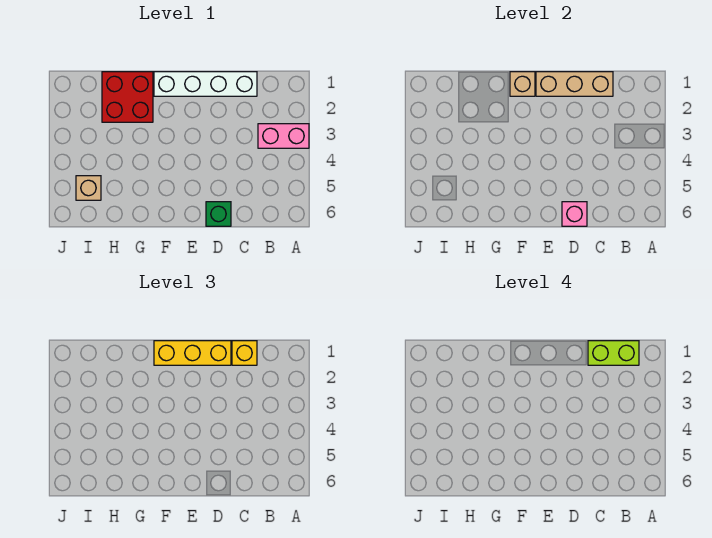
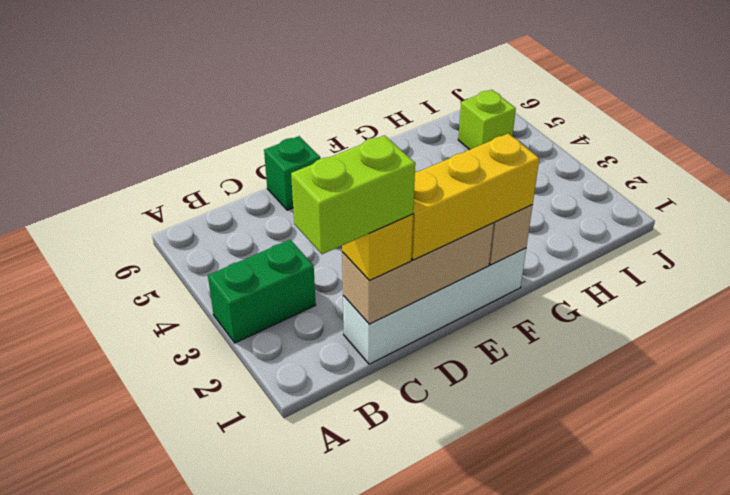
pink 1x2 brick [258,124,309,148] -> green 1x2 brick [208,240,316,343]
pink 1x1 brick [562,202,587,226] -> none
red 2x2 brick [102,72,153,122] -> none
tan 1x1 brick [76,176,101,200] -> lime 1x1 brick [458,90,516,150]

